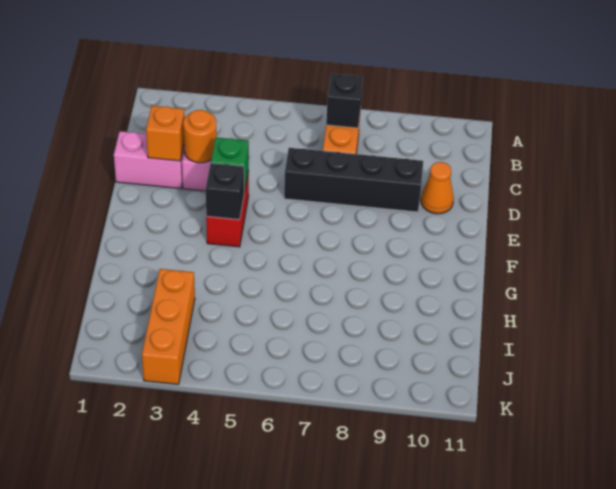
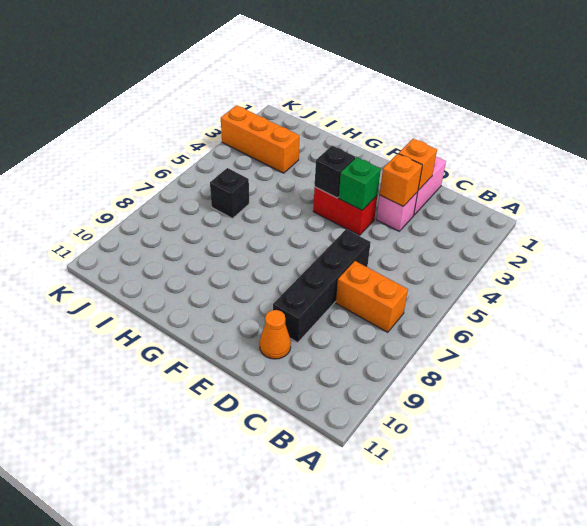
black 1x1 brick [326,74,363,128] -> black 1x1 brick moved to [210,168,249,219]
orange 1x1 round brick [183,110,217,163] -> orange 1x1 brick [379,154,422,206]

